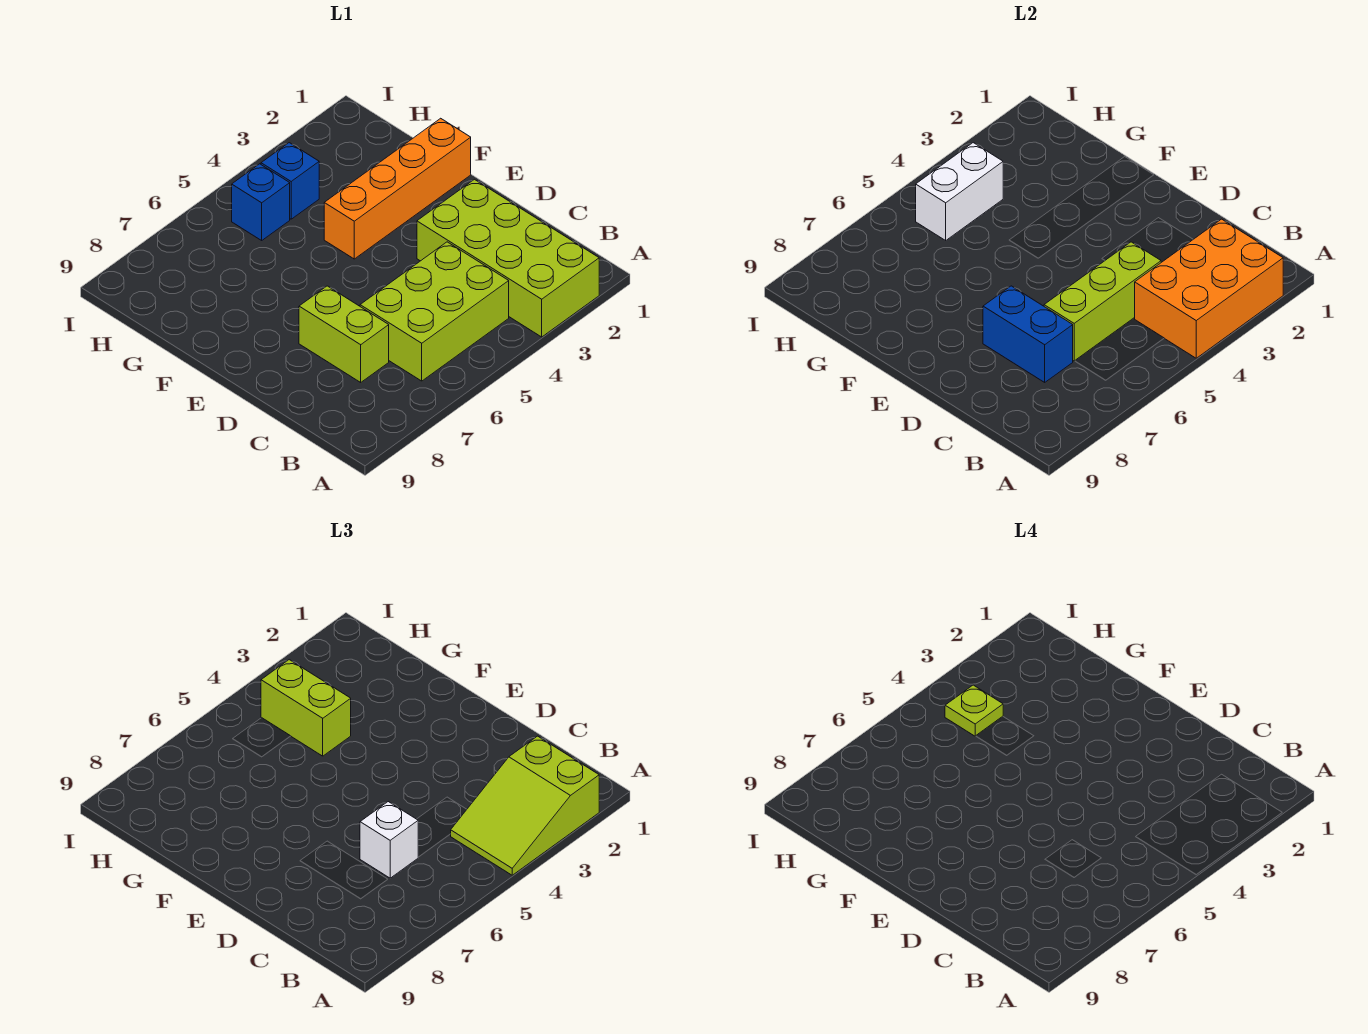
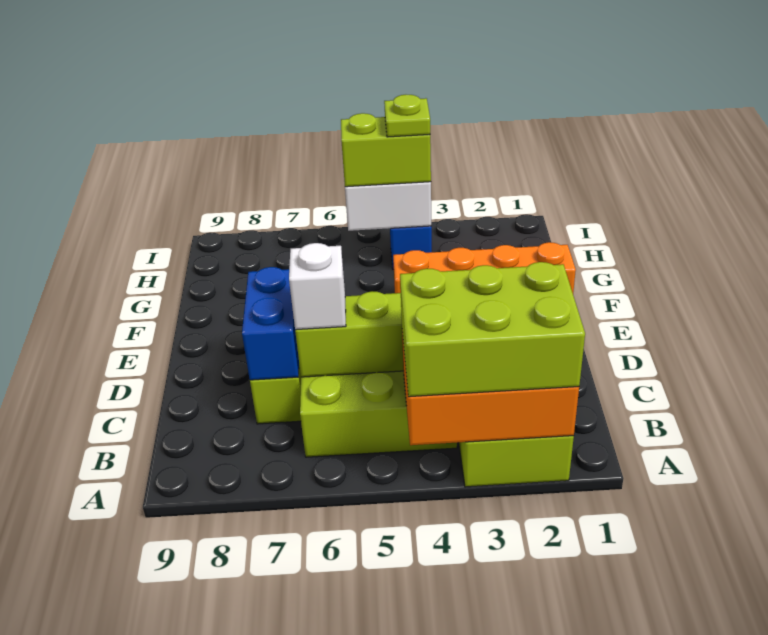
lime 2x3 slope [451,736,599,875] -> lime 2x3 brick [400,262,585,397]
lime 1x2 brick [261,660,351,756] -> lime 1x2 brick turned to [341,113,431,187]
blue 1x1 brick [232,164,290,240] -> none

